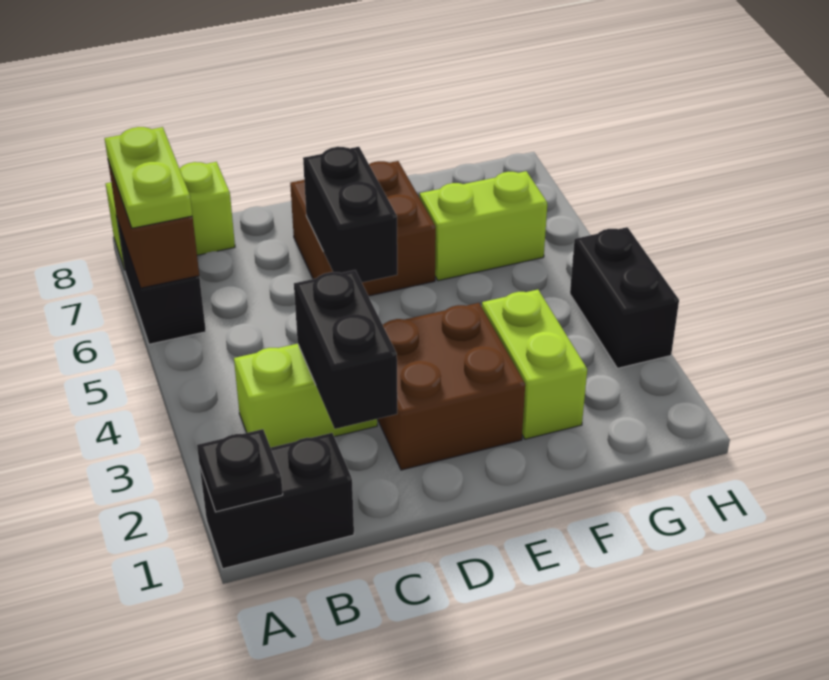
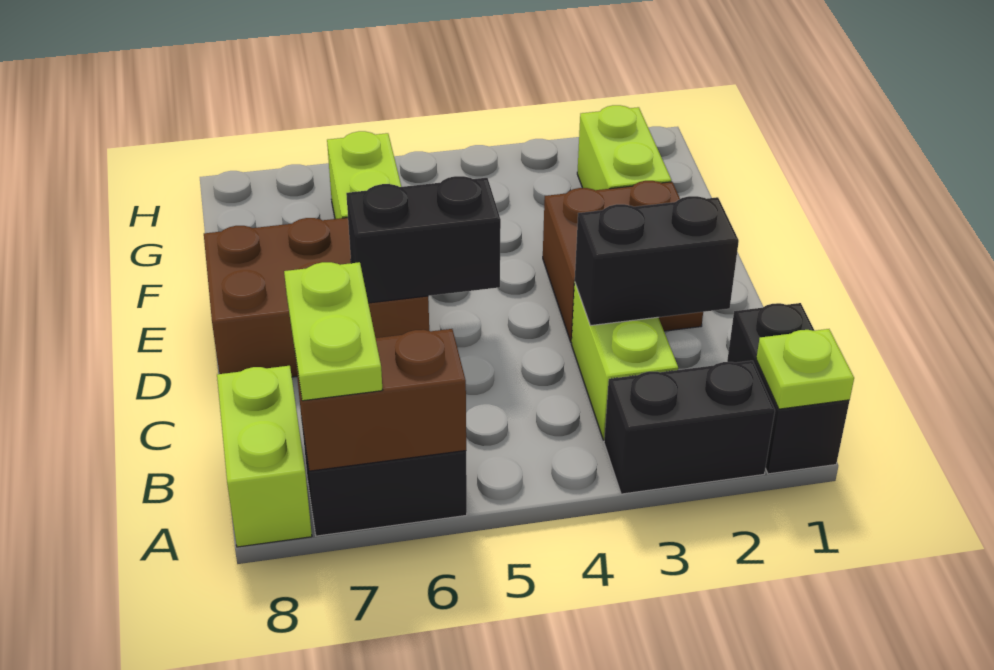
black 1x1 plate [197,429,283,512] -> lime 1x1 plate [756,329,854,409]
lime 1x2 plate [105,127,192,228] -> lime 1x2 plate turned to [284,262,382,401]
brown 2x2 brick [290,161,436,296] -> brown 2x3 brick [204,218,429,377]
lime 1x2 brick [482,290,587,439] -> lime 1x2 brick turned to [577,105,671,190]
black 1x2 brick [570,227,679,368] -> black 1x2 brick moved to [604,361,775,494]

